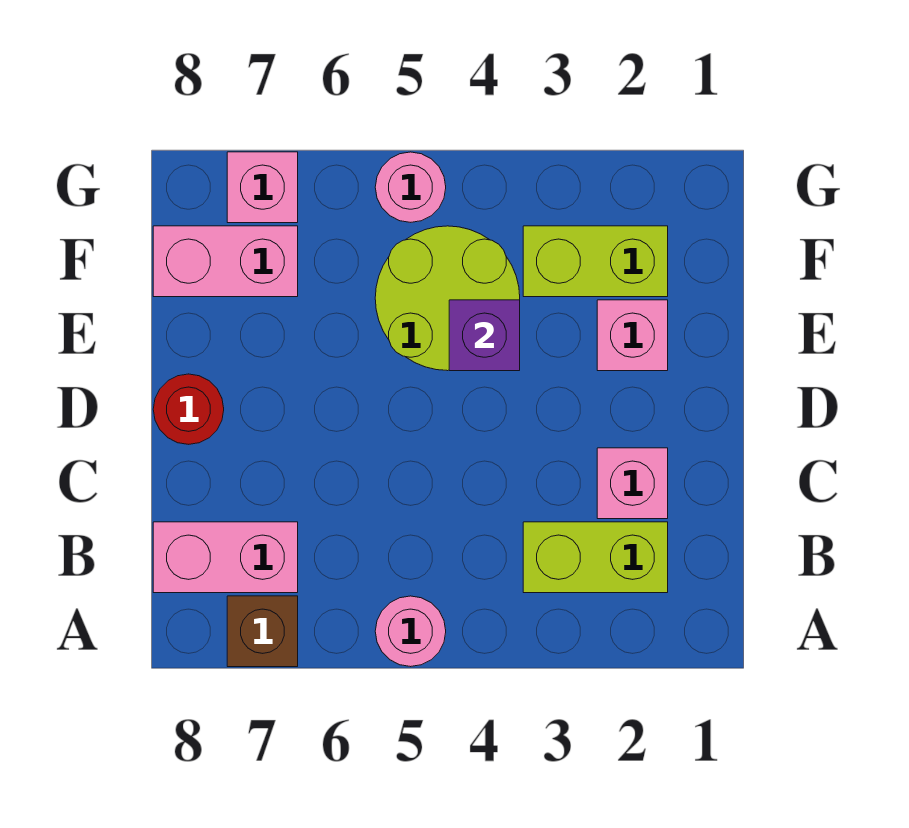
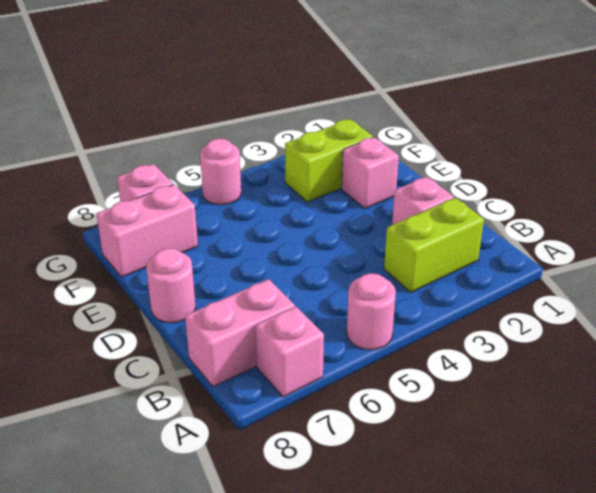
brown 1x1 brick [227,596,298,667] -> pink 1x1 brick [256,307,324,397]
red 1x1 round brick [153,374,224,444] -> pink 1x1 round brick [146,248,196,323]
lime 2x2 round brick [375,226,520,371] -> none
purple 1x1 brick [449,300,520,371] -> none

